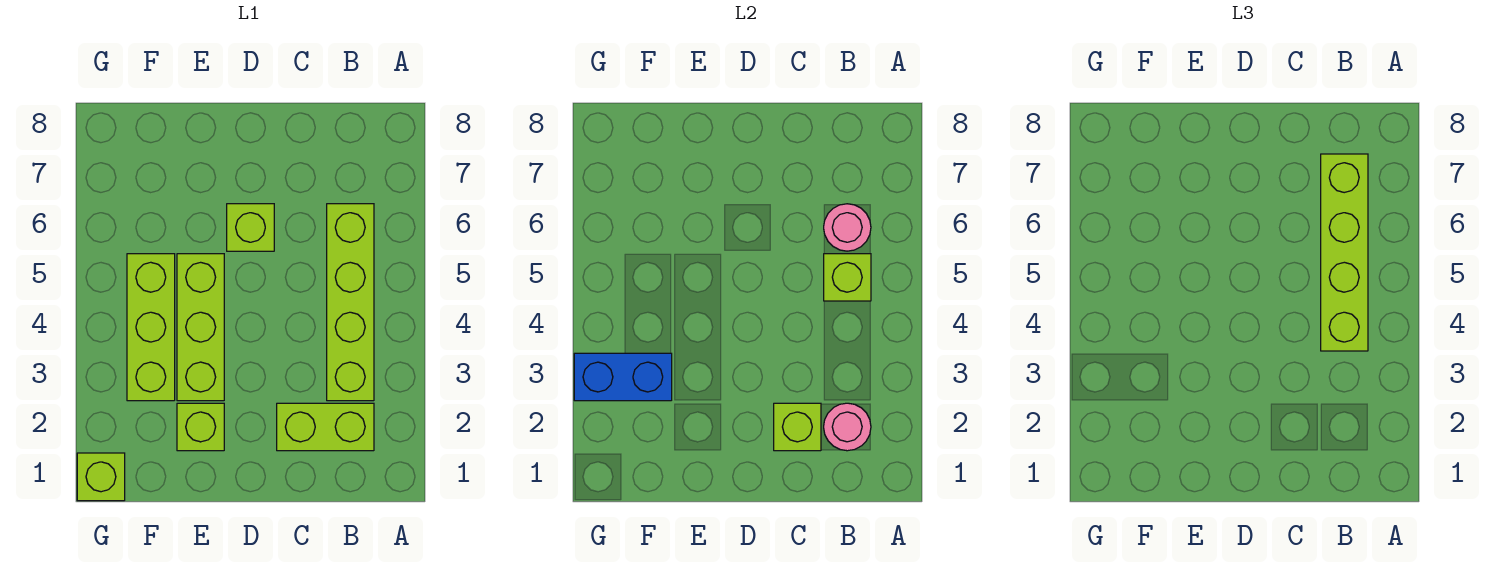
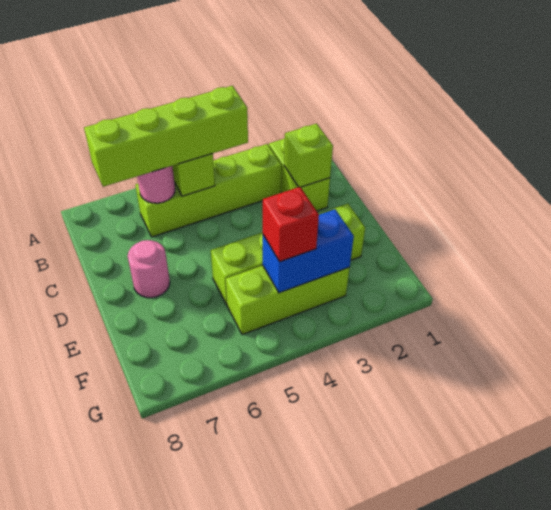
pink 1x1 round brick [824,403,871,451] -> pink 1x1 round brick moved to [128,240,170,298]
lime 1x1 brick [227,204,274,251] -> none
blue 1x2 brick [574,353,672,401] -> blue 1x2 brick turned to [263,209,354,293]
none -> red 1x1 brick [263,187,319,262]
lime 1x1 brick [77,453,125,501] -> none

